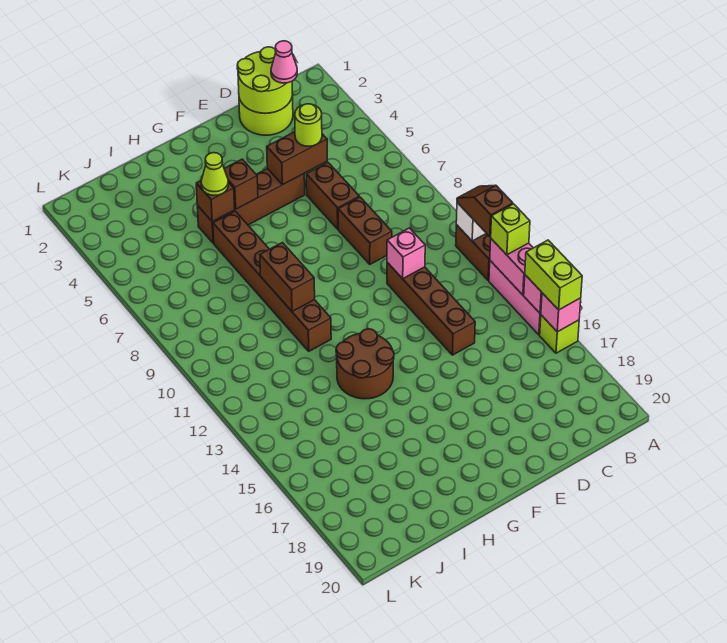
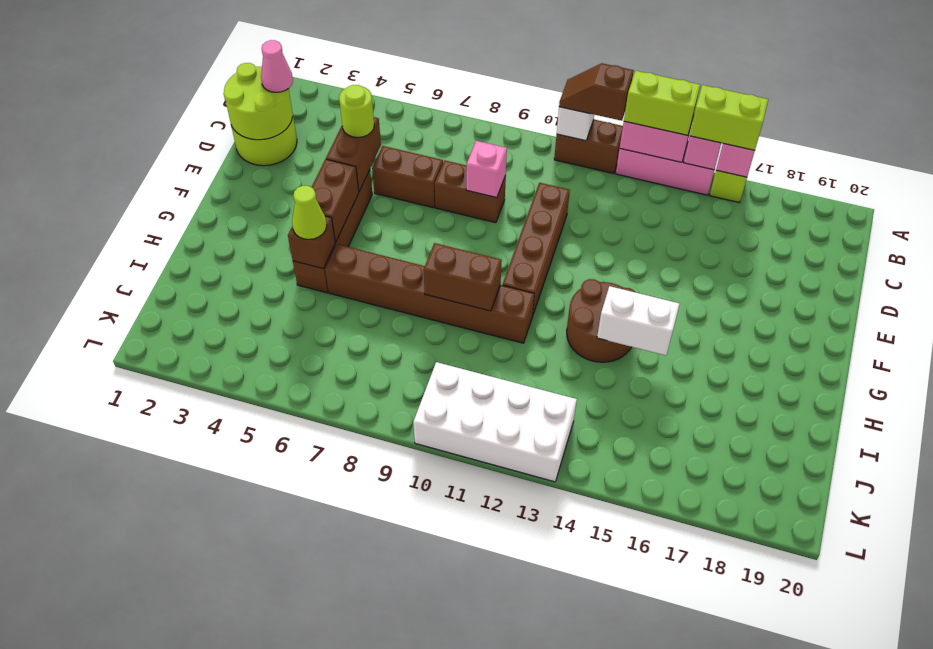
lime 1x1 brick [491,204,530,255] -> lime 1x2 brick [624,71,700,135]
brown 1x4 brick [387,262,475,355] -> brown 1x4 brick turned to [503,183,570,314]
pink 1x1 brick [387,228,425,279] -> pink 1x1 brick moved to [466,141,507,198]
brown 1x1 brick [224,159,258,209] -> brown 1x2 brick [312,159,359,242]
none -> white 1x2 brick [597,286,680,355]
none -> white 2x4 brick [413,362,577,482]

